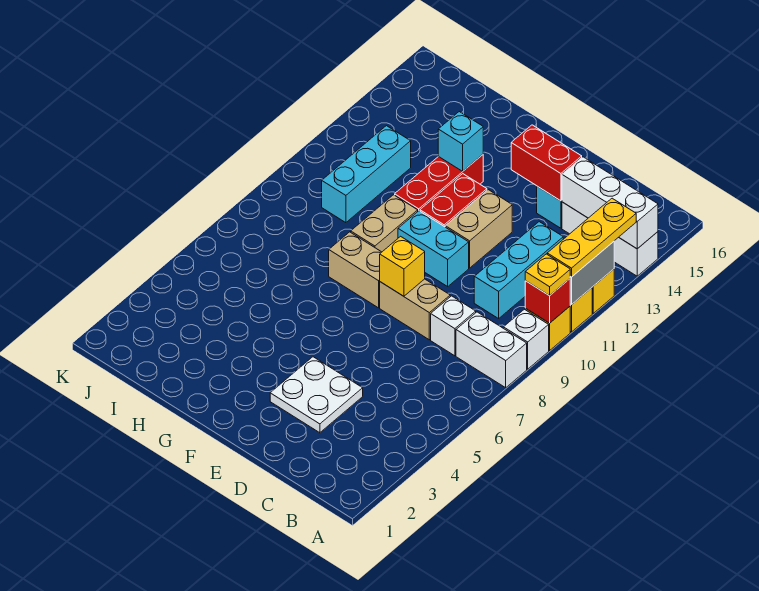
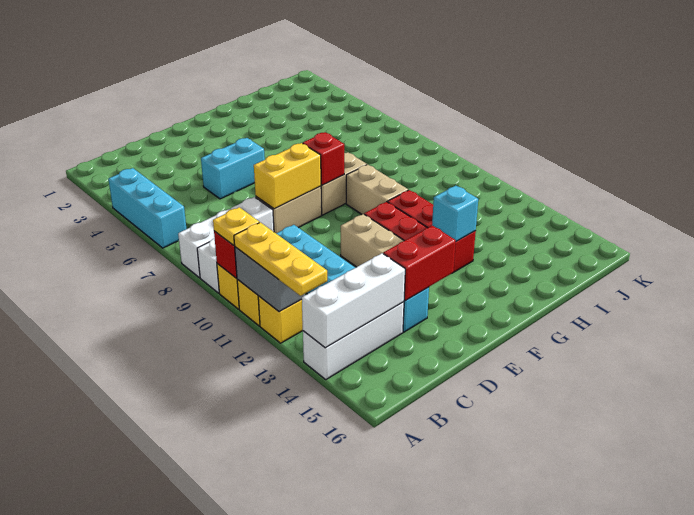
white 2x2 plate [270,357,363,433] -> none
yellow 1x1 brick [380,236,425,296] -> yellow 1x2 brick [254,143,321,209]
cyan 1x2 brick [398,211,469,286] -> cyan 1x2 brick moved to [201,138,265,199]
none -> red 1x1 brick [303,133,344,185]
cyan 1x3 brick [322,126,411,223] -> cyan 1x3 brick moved to [108,168,186,248]

